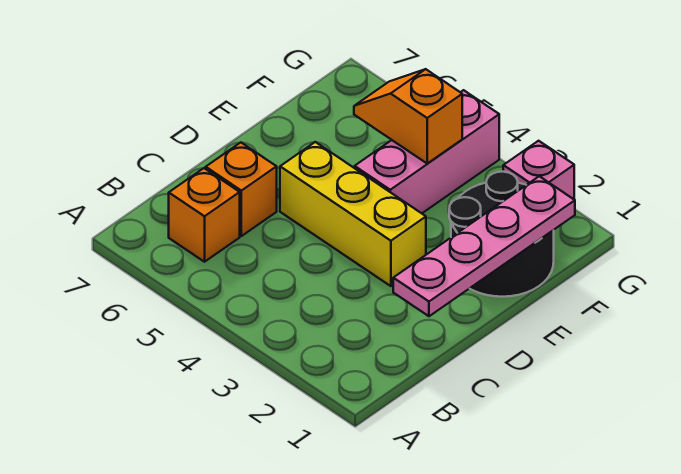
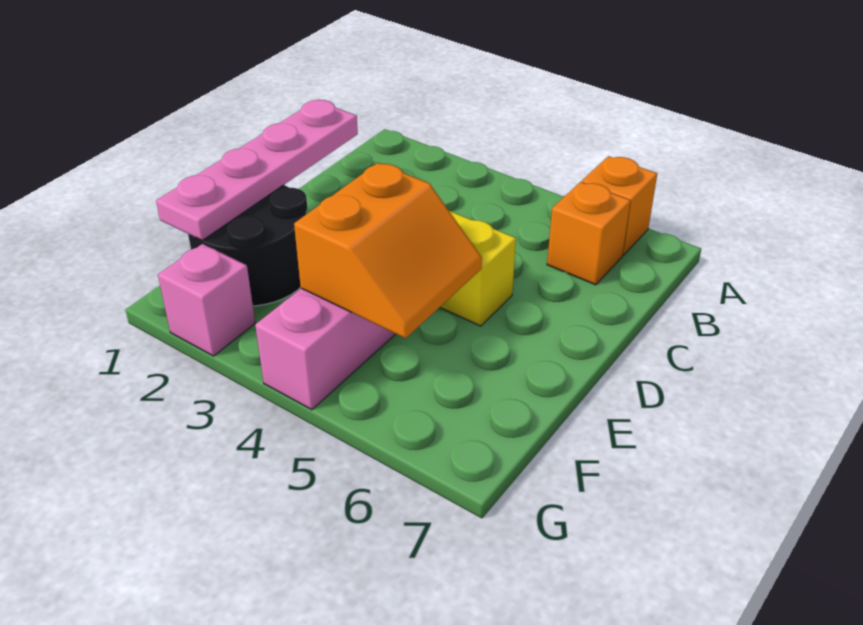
orange 1x1 brick [206,143,277,236] -> orange 1x1 brick moved to [582,156,657,255]
orange 1x2 slope [354,69,462,164] -> orange 2x2 slope [294,163,482,338]

